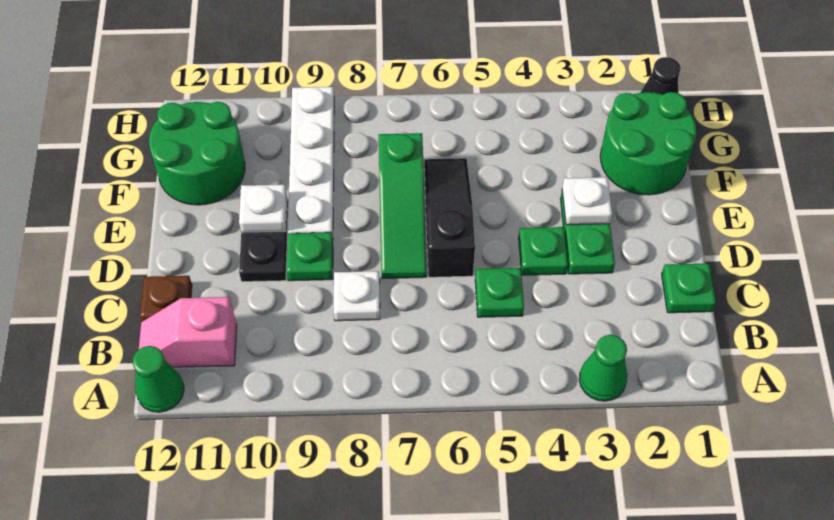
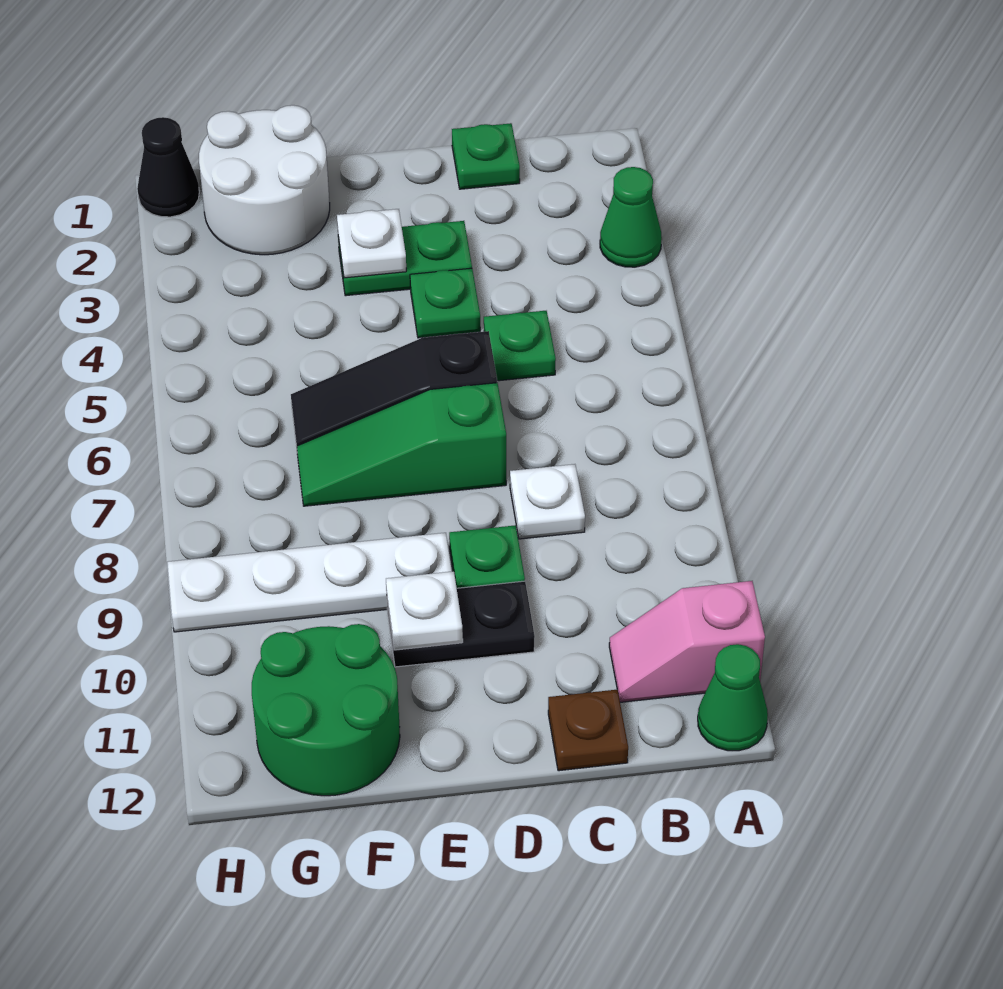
pink 1x2 slope [139,297,237,367] -> pink 1x2 slope turned to [609,581,765,702]
green 1x3 slope [379,133,426,278] -> green 1x3 slope turned to [297,383,506,506]
green 2x2 round brick [600,92,697,195] -> white 2x2 round brick [199,105,330,255]

